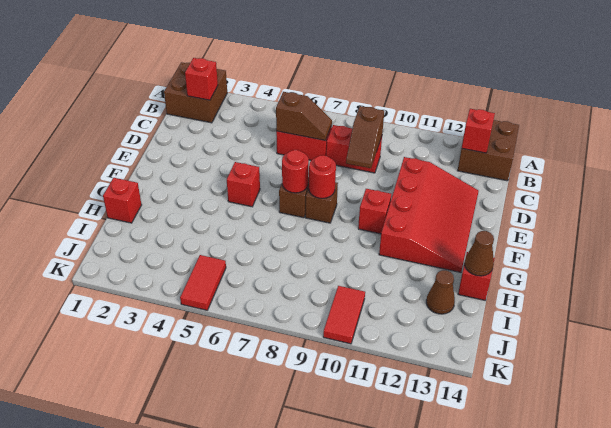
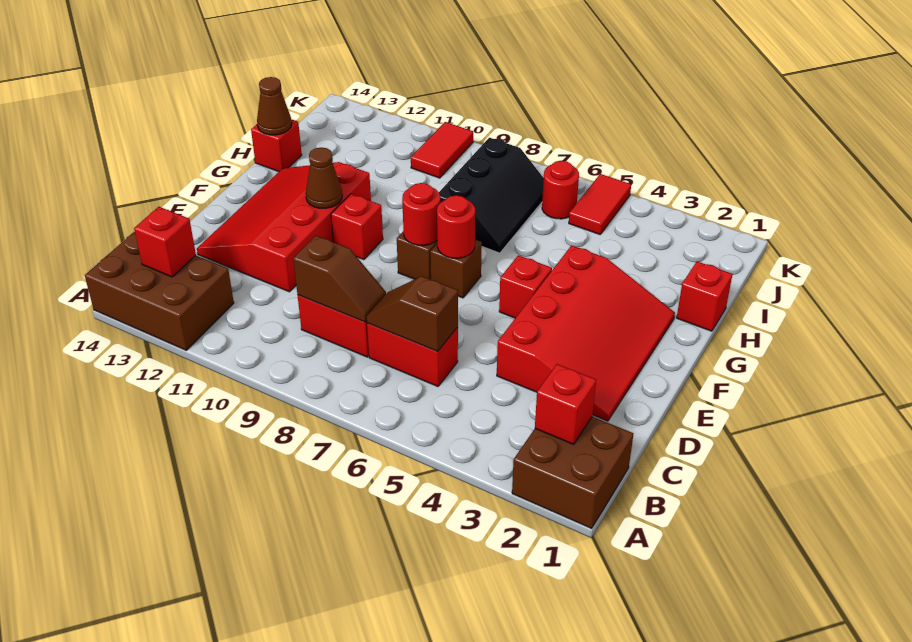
brown 2x2 brick [458,120,519,181] -> brown 2x3 brick [85,231,234,350]
brown 1x2 slope [346,106,384,168] -> brown 1x2 slope turned to [293,236,386,322]
none -> red 3x4 slope [497,246,675,421]
none -> black 2x3 slope [439,138,544,253]
brown 1x1 cone [426,270,455,314] -> brown 1x1 cone moved to [306,147,342,208]
none -> red 1x1 round brick [542,161,579,219]

